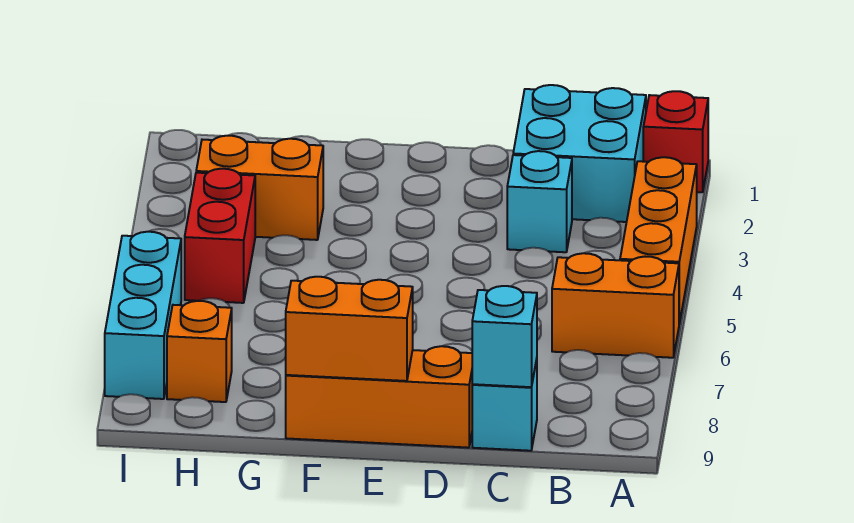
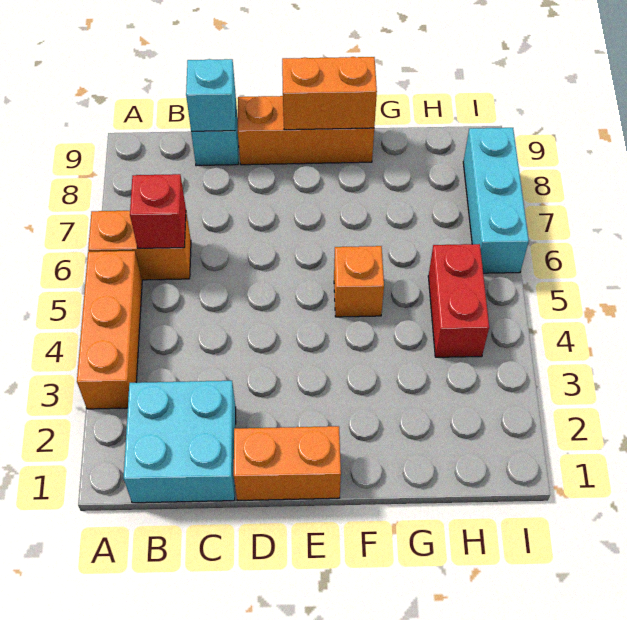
red 1x1 brick [643,91,708,192] -> red 1x1 brick moved to [130,174,186,248]
cyan 1x1 brick [507,151,572,252] -> none
orange 1x2 brick [196,136,323,240] -> orange 1x2 brick moved to [234,426,341,501]
orange 1x1 brick [167,301,232,402] -> orange 1x1 brick moved to [334,246,384,317]

